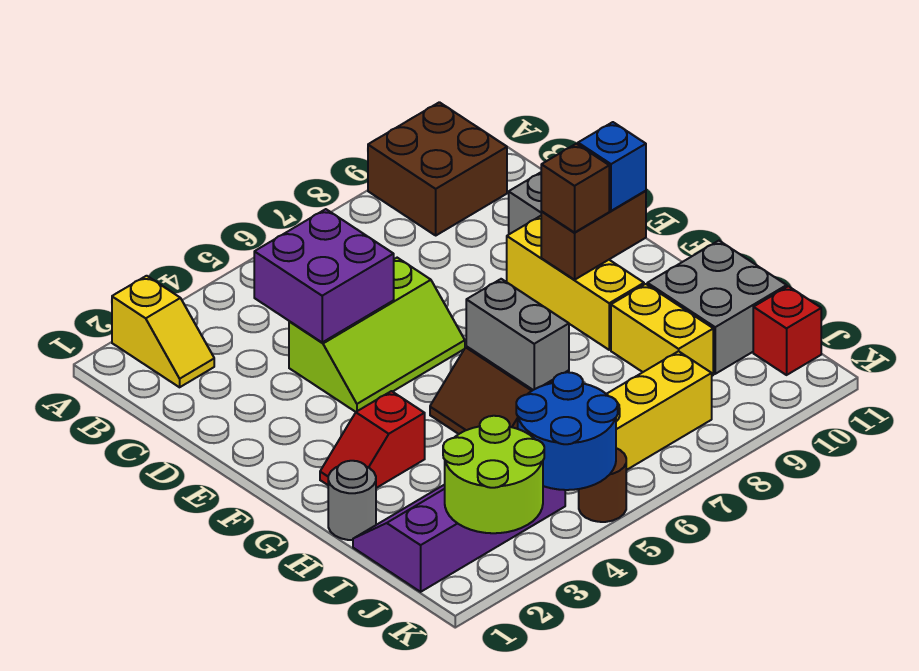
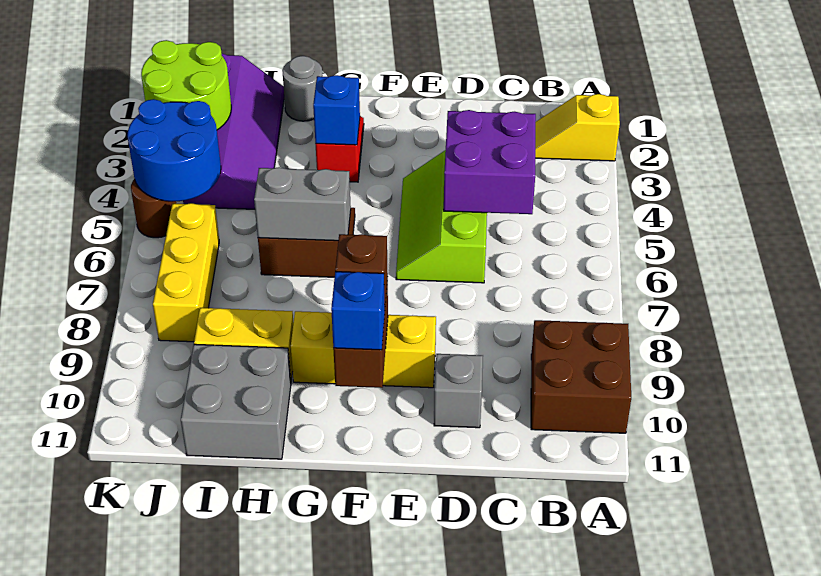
none -> blue 1x1 brick [313,75,360,145]
red 1x1 brick [753,286,821,375] -> none

